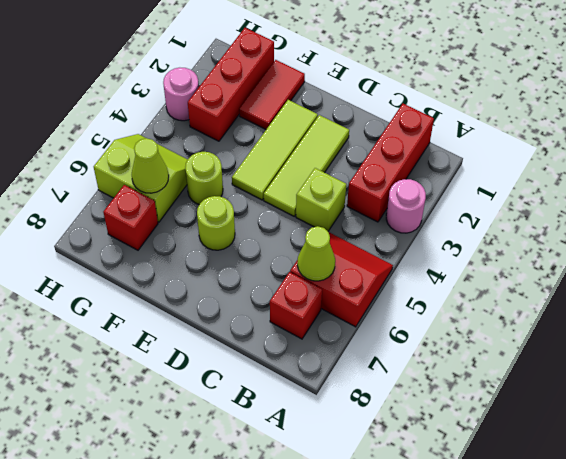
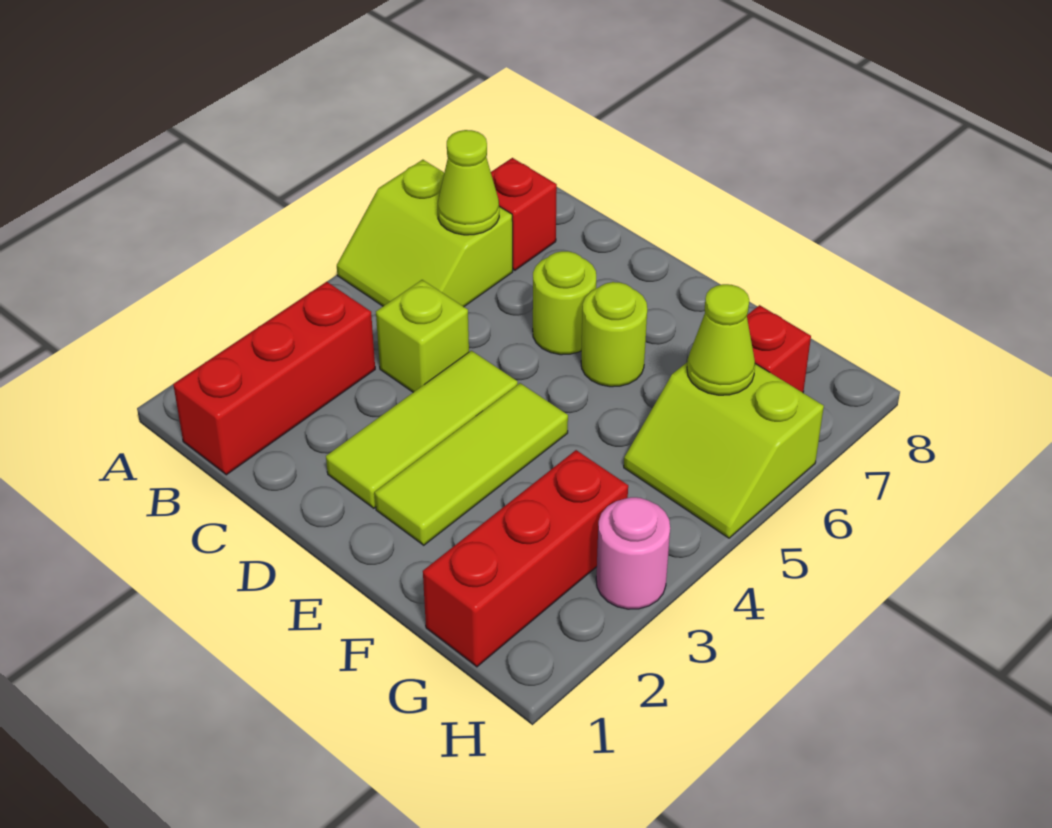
pink 1x1 round brick [386,179,426,233] -> none
red 2x2 slope [290,232,393,327] -> lime 2x2 slope [337,160,513,307]
red 1x2 tile [239,60,305,129] -> none
lime 1x1 round brick [185,152,223,204] -> lime 1x1 round brick moved to [533,251,596,355]

